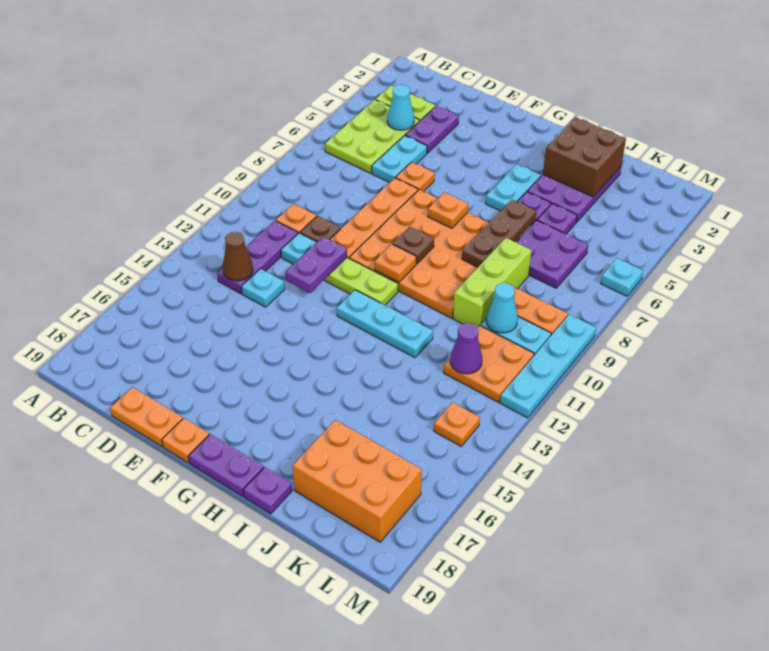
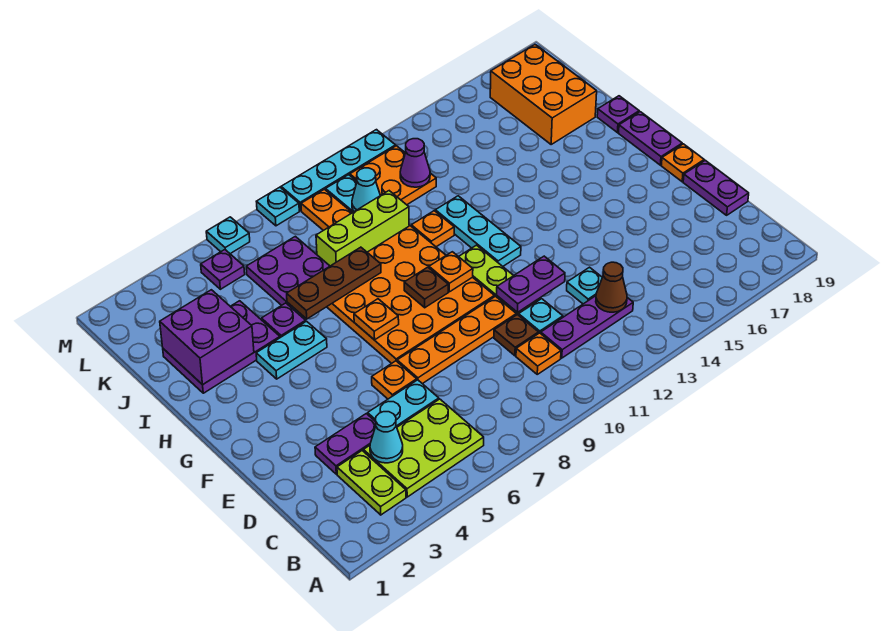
orange 1x2 plate [110,387,183,446] -> purple 1x2 plate [683,160,749,215]
brown 2x2 brick [543,117,626,197] -> purple 2x2 brick [160,290,254,385]
purple 1x1 plate [537,204,577,234] -> purple 1x1 plate moved to [201,250,245,289]
orange 1x1 plate [434,402,480,446] -> orange 1x1 plate moved to [411,211,454,247]
none -> cyan 1x1 plate [256,187,299,226]

